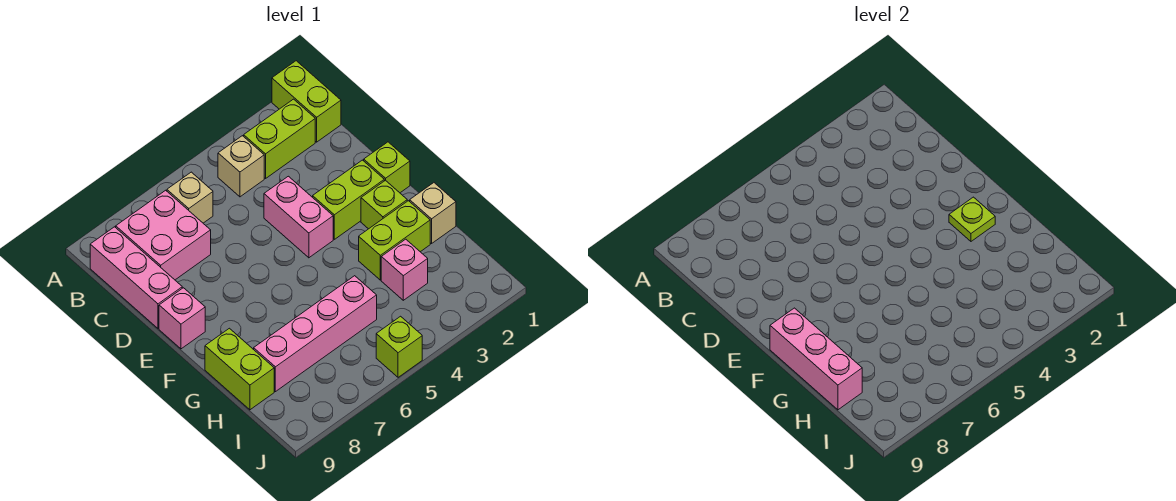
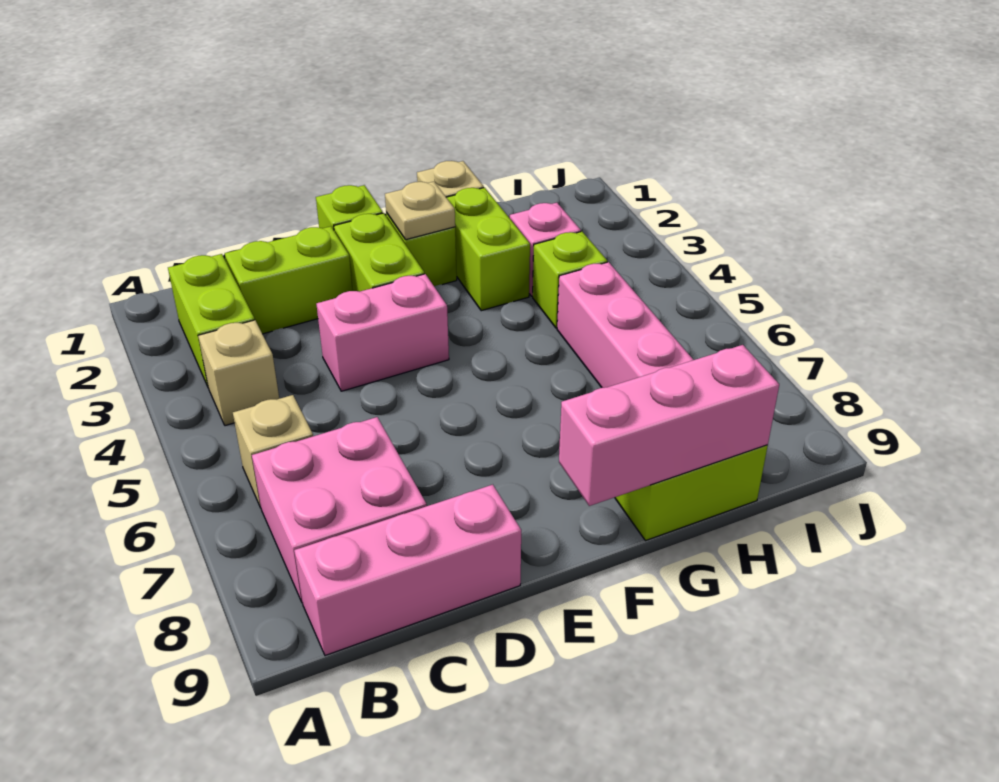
lime 1x2 brick [272,61,341,142] -> lime 1x2 brick moved to [225,226,353,334]
pink 1x1 brick [159,288,205,349] -> none
lime 1x1 plate [949,197,995,241] -> tan 1x1 plate [385,182,455,240]
lime 1x1 brick [376,316,422,377] -> lime 1x1 brick moved to [533,232,607,328]

